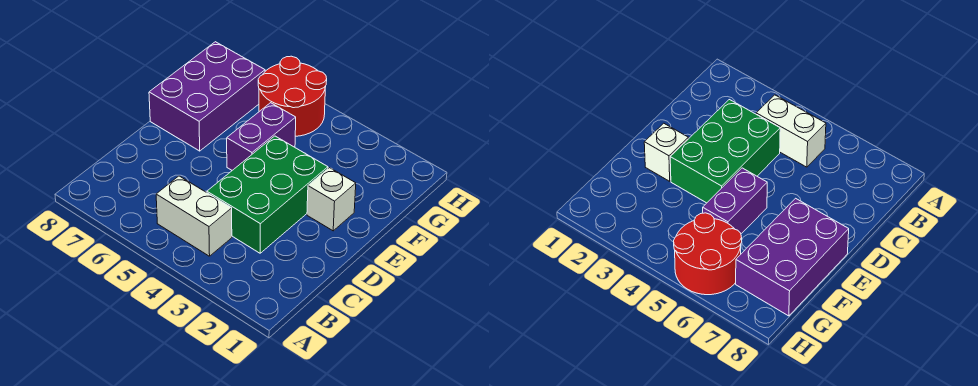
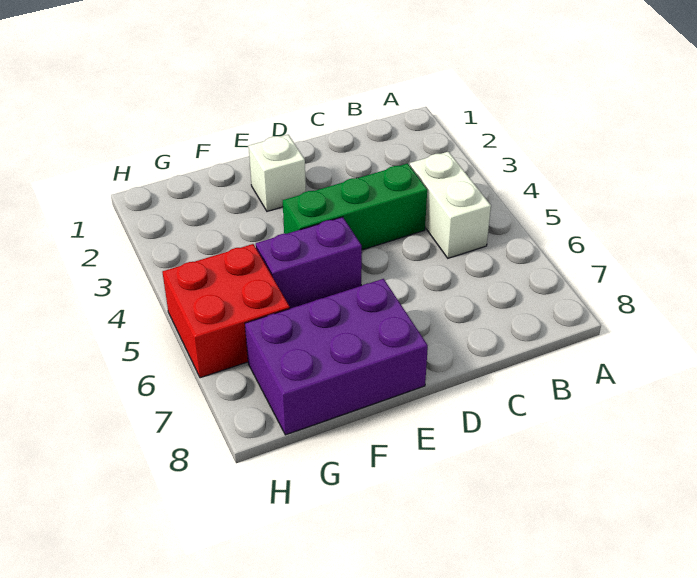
green 2x3 brick [207,136,328,253] -> green 1x3 brick [283,164,427,250]
red 2x2 round brick [258,56,327,136] -> red 2x2 brick [162,244,290,378]

